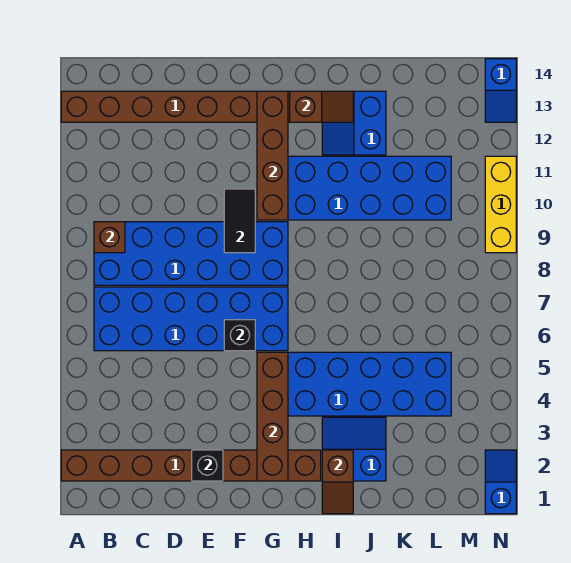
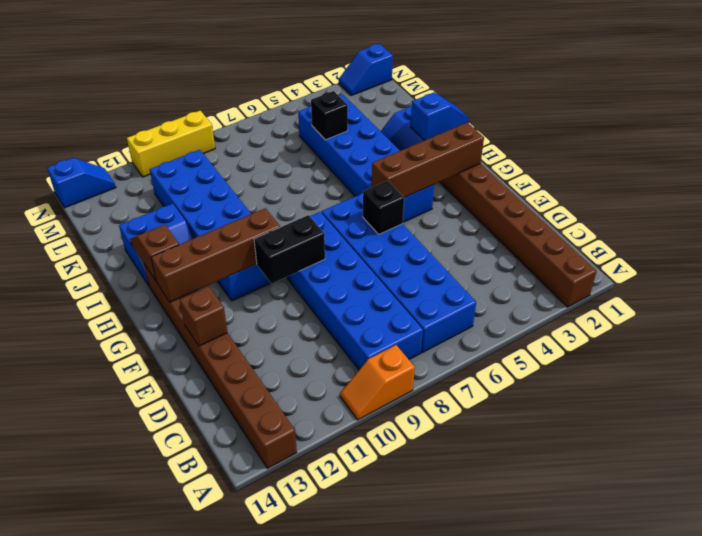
none -> orange 1x2 slope [340,345,415,420]
brown 1x1 brick [94,222,125,253] -> brown 1x1 brick moved to [180,286,228,346]
black 1x1 brick [192,450,223,481] -> black 1x1 brick moved to [311,91,348,140]
black 1x2 tile [224,189,255,253] -> black 1x2 brick [254,215,325,284]
brown 1x2 slope [322,450,353,514] -> blue 1x2 slope [411,92,470,141]

